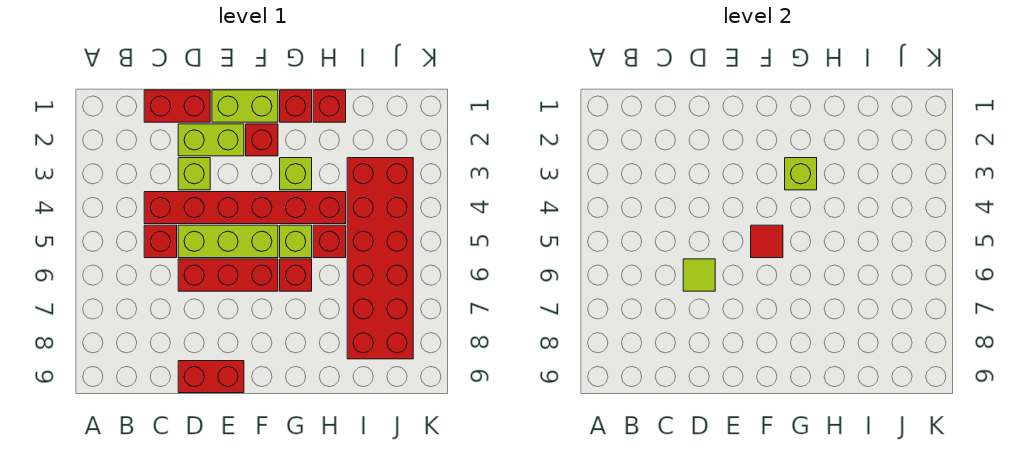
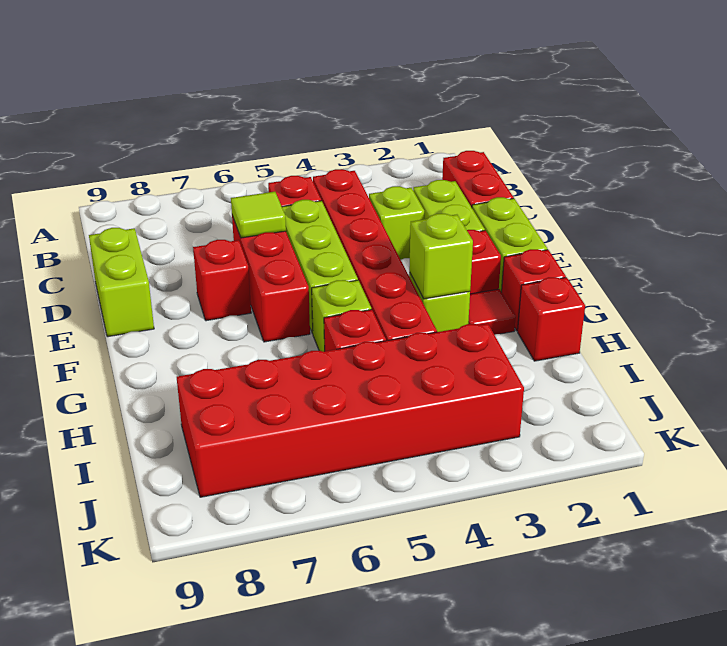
red 1x2 brick [178,361,244,393] -> lime 1x2 brick [89,228,154,337]
red 1x1 tile [751,225,783,258] -> red 1x1 tile moved to [468,289,516,335]
red 1x1 brick [280,259,312,291] -> red 1x1 brick moved to [193,240,251,321]

